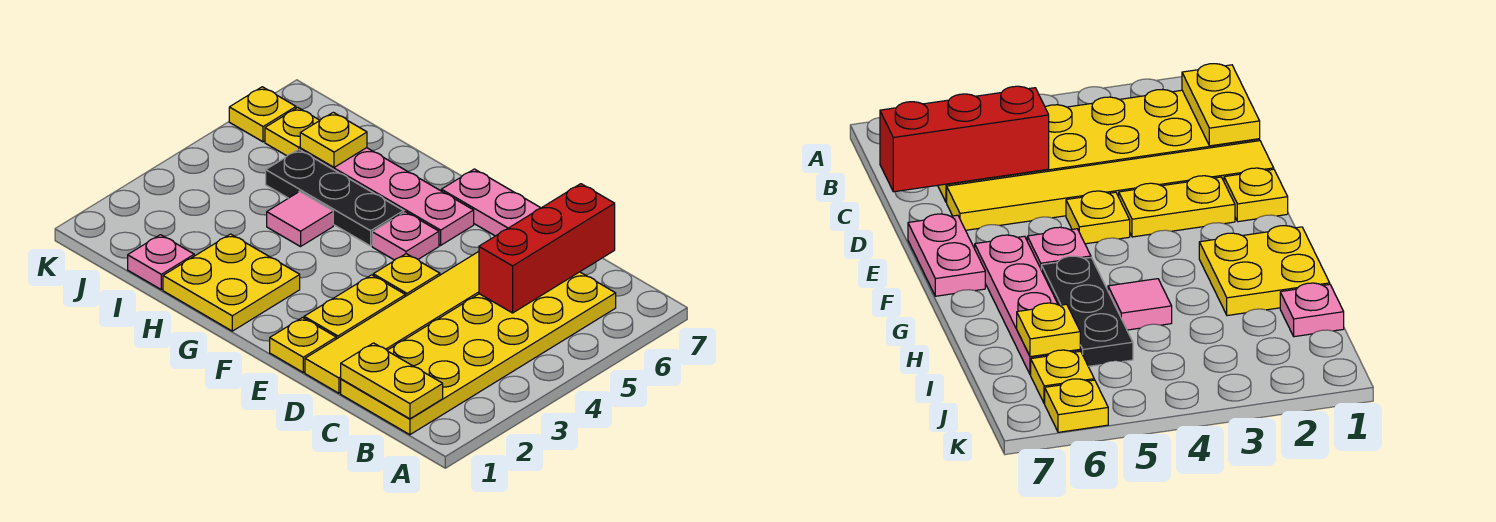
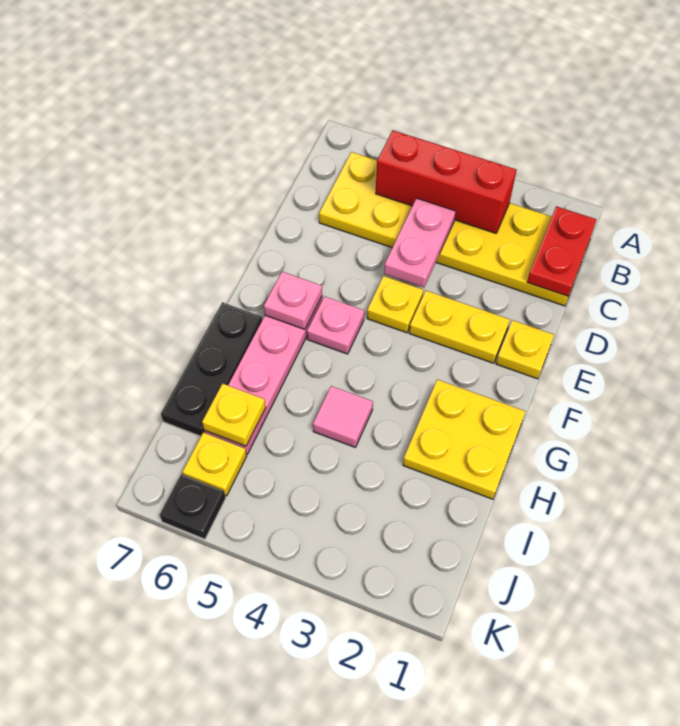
yellow 1x2 plate [341,343,443,419] -> red 1x2 plate [527,206,597,296]
red 1x3 brick [479,184,615,313] -> red 1x3 brick moved to [376,131,517,233]
yellow 1x6 tile [305,252,479,393] -> none
pink 1x2 plate [441,169,540,236] -> pink 1x2 plate moved to [384,198,456,287]
black 1x3 plate [266,150,404,246] -> black 1x3 plate moved to [161,302,262,436]
pink 1x1 plate [128,235,194,290] -> pink 1x1 plate moved to [264,272,322,329]
yellow 1x1 plate [229,87,296,142] -> black 1x1 plate [160,474,226,539]

